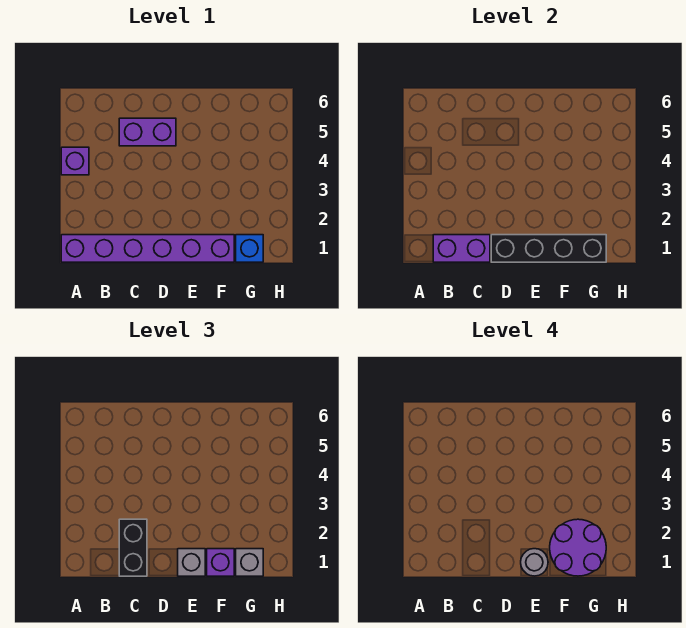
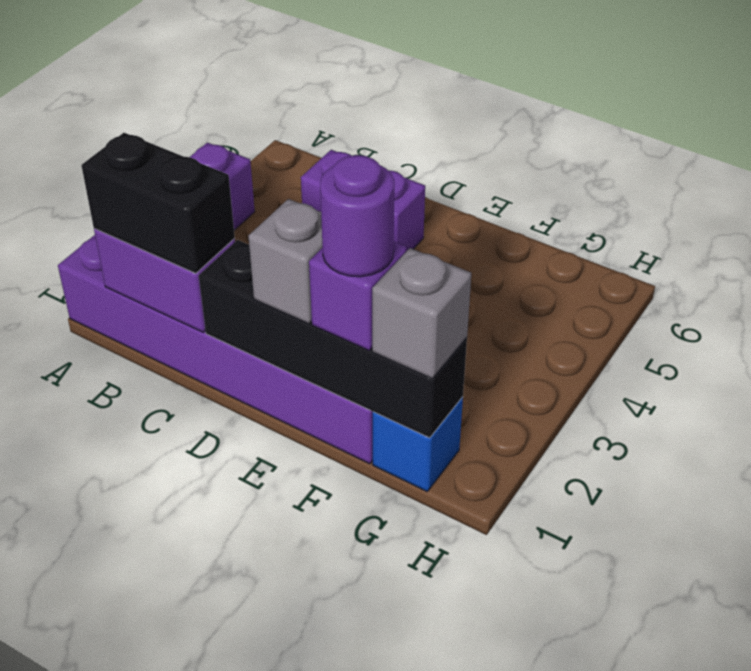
black 1x2 brick [119,519,147,576] -> black 1x2 brick turned to [81,133,235,273]
grey 1x1 round brick [521,549,548,576] -> none
purple 2x2 round brick [550,519,606,576] -> purple 1x1 round brick [320,155,394,277]

